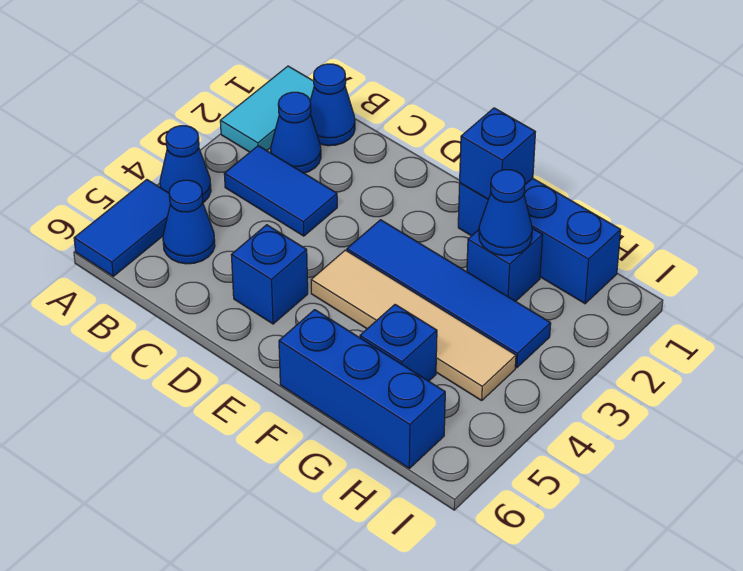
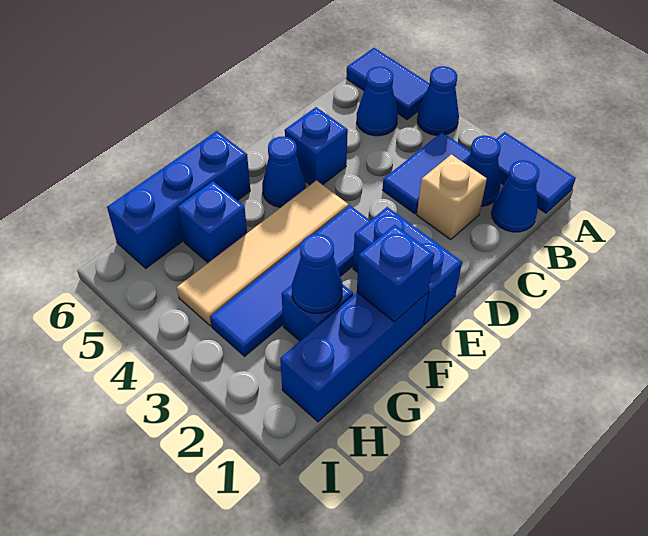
cyan 1x2 tile [220,66,314,152] -> blue 1x2 tile [496,132,576,213]
none -> tan 1x1 brick [417,154,487,239]
none -> blue 1x2 brick [353,207,462,324]
none -> blue 1x1 cone [262,136,306,207]

